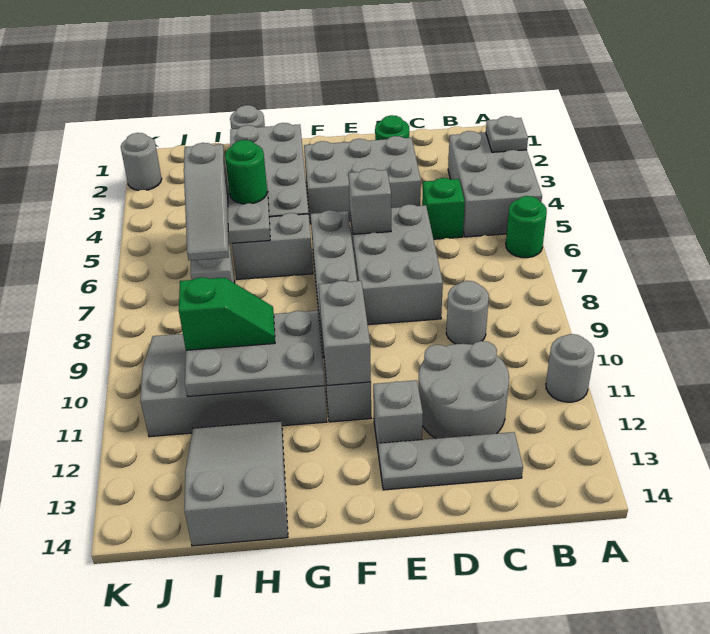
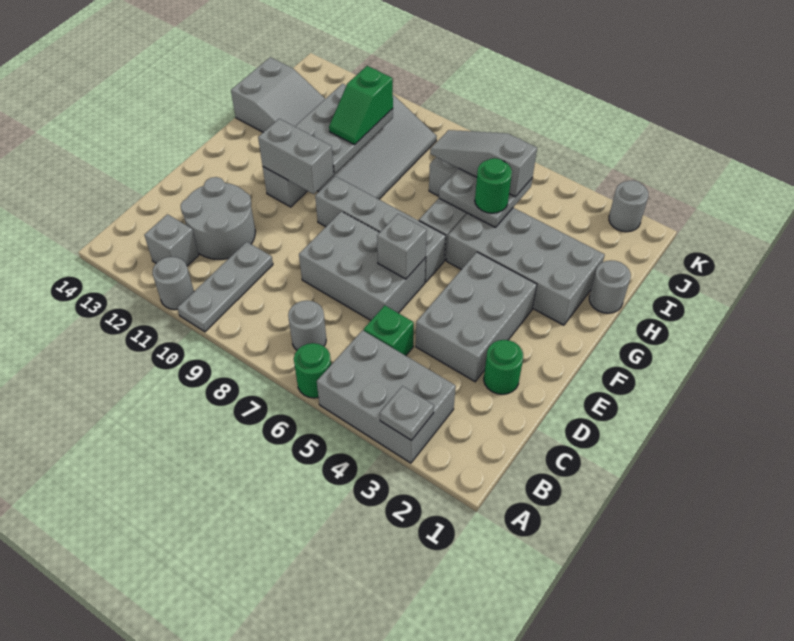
grey 1x1 round brick [446,281,489,345] -> grey 1x1 round brick moved to [288,300,326,350]
grey 1x3 plate [378,432,523,490] -> grey 1x3 plate moved to [177,242,273,332]
grey 1x1 brick [373,380,423,448] -> grey 1x1 brick moved to [144,214,199,266]

